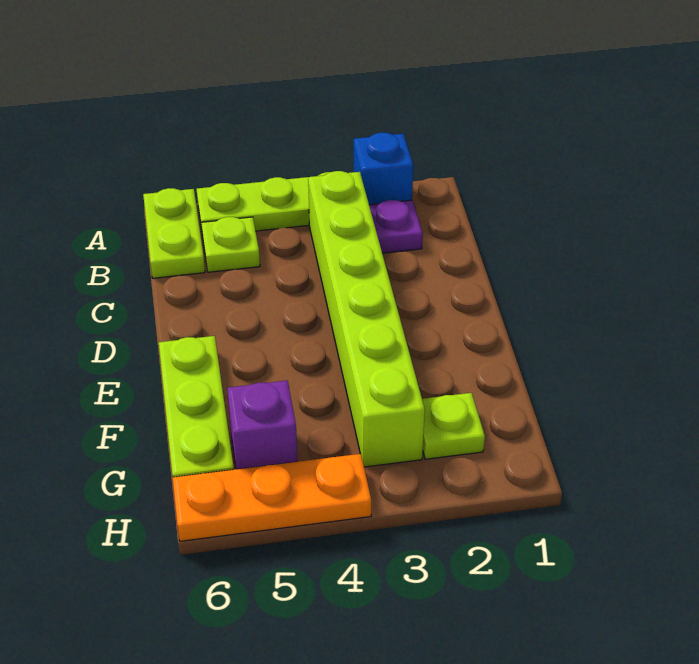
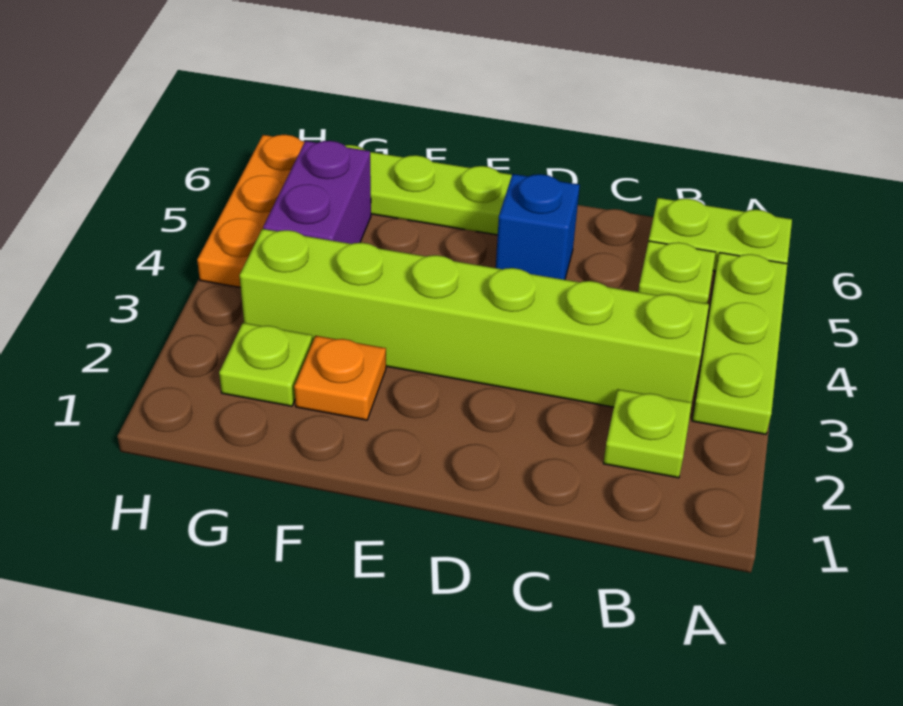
blue 1x1 brick [353,133,413,205] -> blue 1x1 brick moved to [496,174,580,280]
purple 1x1 plate [369,200,423,253] -> lime 1x1 plate [603,389,692,478]
none -> orange 1x1 plate [294,336,386,420]
purple 1x1 brick [227,381,297,469] -> purple 1x2 brick [263,141,371,244]

